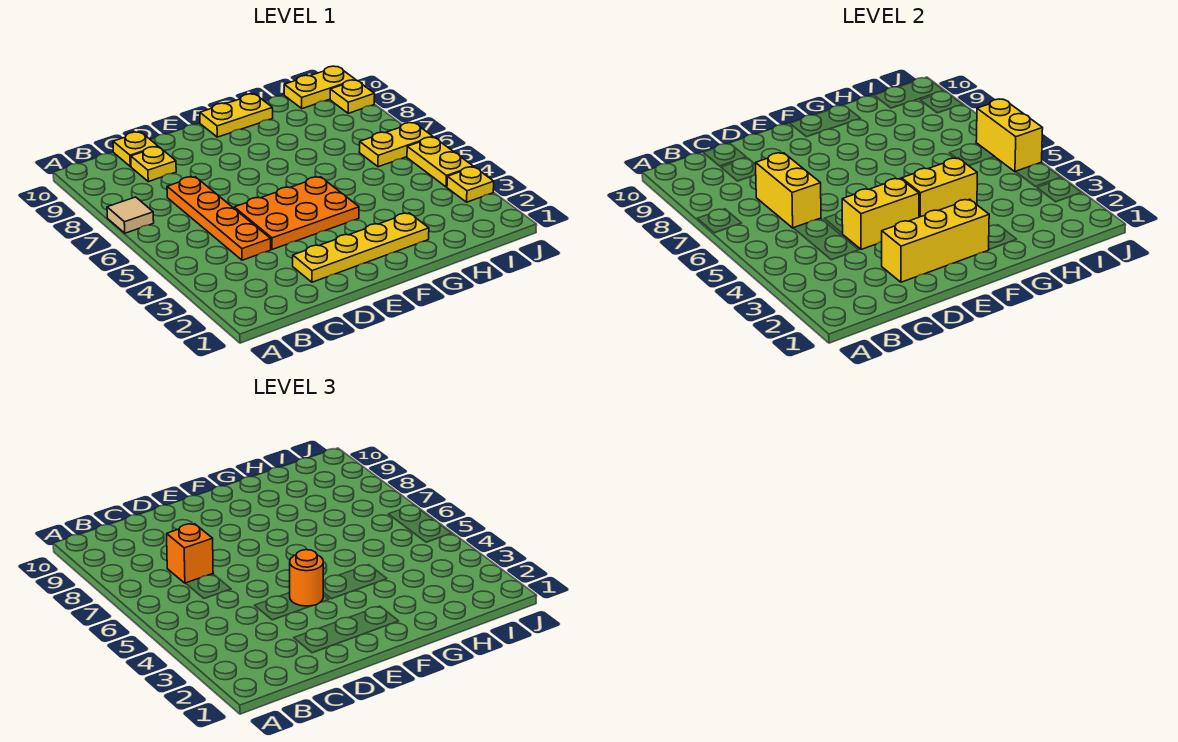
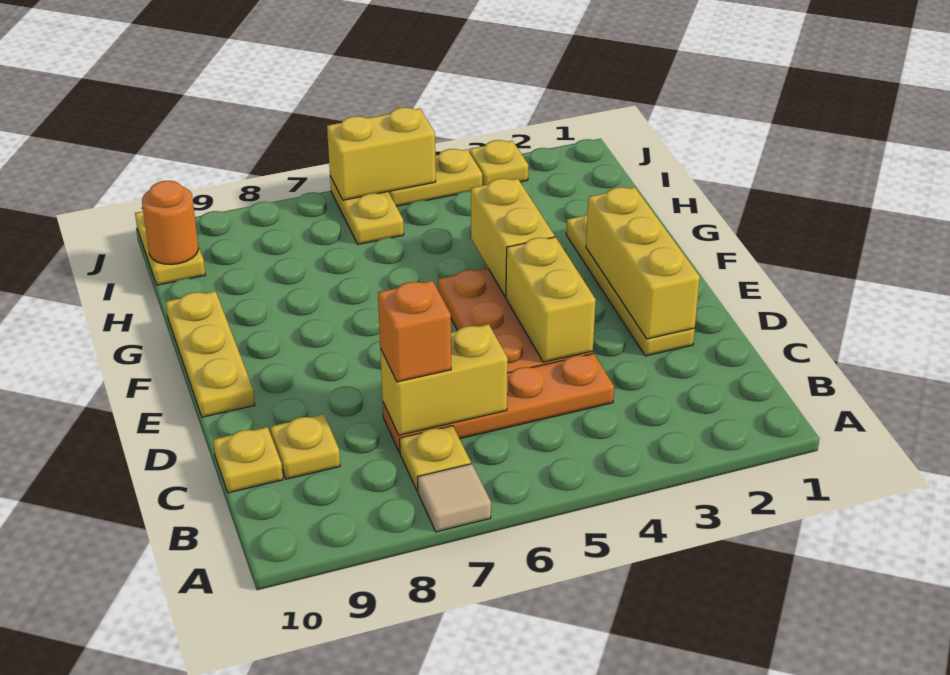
orange 1x1 round brick [290,550,323,606] -> orange 1x1 round brick moved to [142,181,199,264]
yellow 1x2 plate [200,94,273,137] -> yellow 1x3 plate [166,291,255,417]
yellow 1x1 plate [330,80,375,113] -> yellow 1x1 plate moved to [400,426,471,491]

